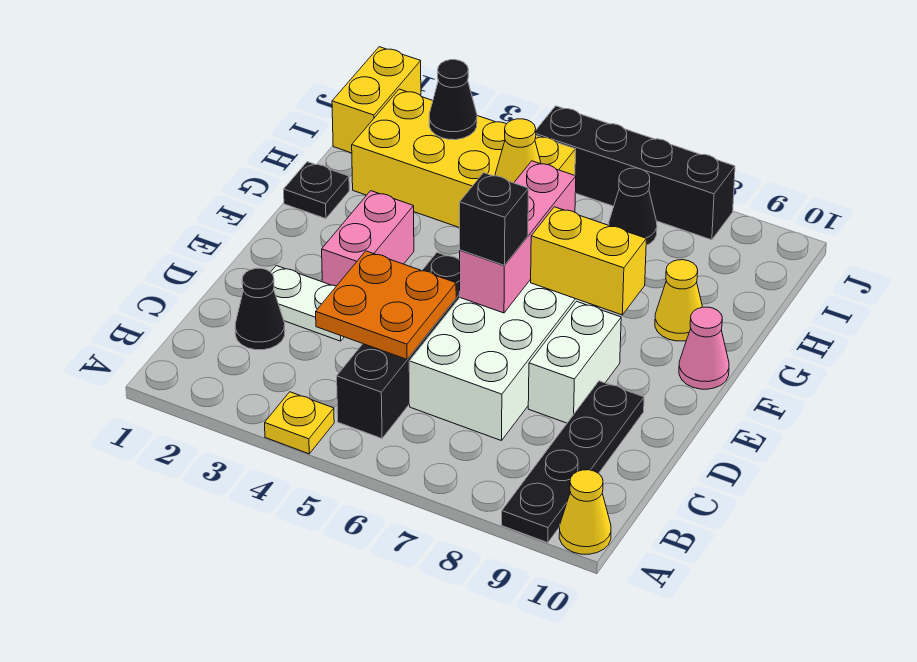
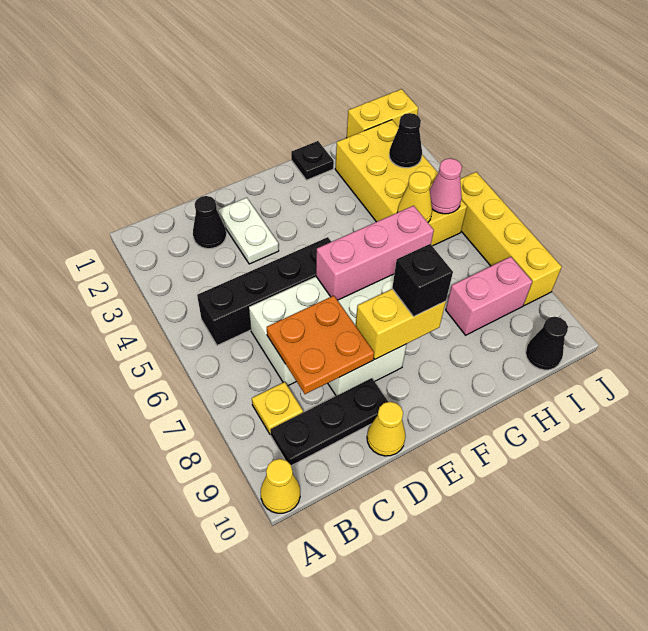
yellow 1x1 plate [265,392,334,454] -> yellow 1x1 plate moved to [252,382,303,434]
black 1x4 plate [502,381,644,543] -> black 1x3 plate [270,378,388,466]
orange 2x2 plate [316,251,456,359] -> orange 2x2 plate moved to [267,296,374,394]
pink 1x2 brick [322,191,414,286] -> pink 1x2 brick moved to [446,257,532,335]
black 1x1 brick [460,173,528,265] -> black 1x1 brick moved to [392,244,453,317]
yellow 1x2 brick [531,207,646,315] -> yellow 1x2 brick turned to [356,289,446,359]
pink 1x1 cone [679,307,729,389] -> pink 1x1 cone moved to [430,158,462,214]
yellow 1x1 cone [655,260,702,341] -> yellow 1x1 cone moved to [367,402,406,456]
black 1x1 cone [609,168,657,245] -> black 1x1 cone moved to [526,317,568,370]
black 1x4 brick [536,106,735,240] -> yellow 1x4 brick [460,172,562,305]

